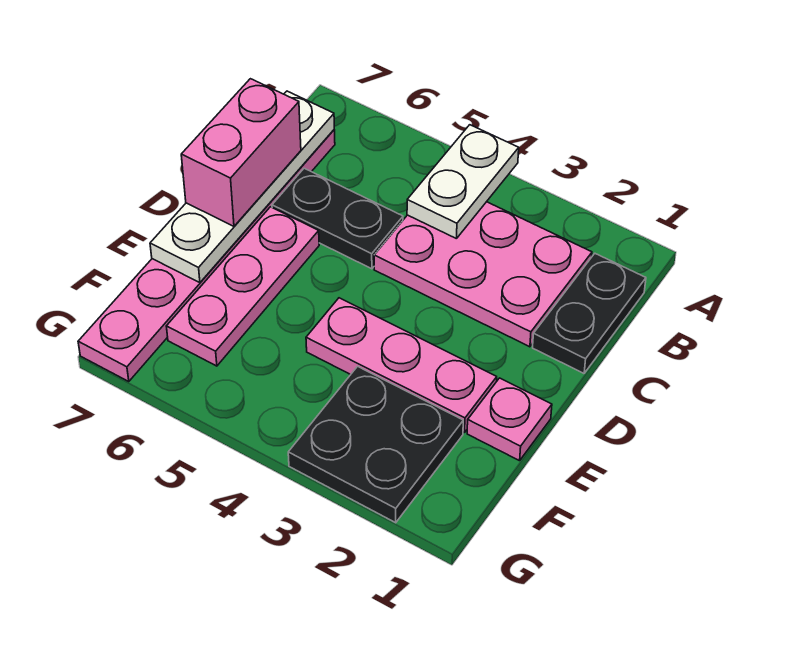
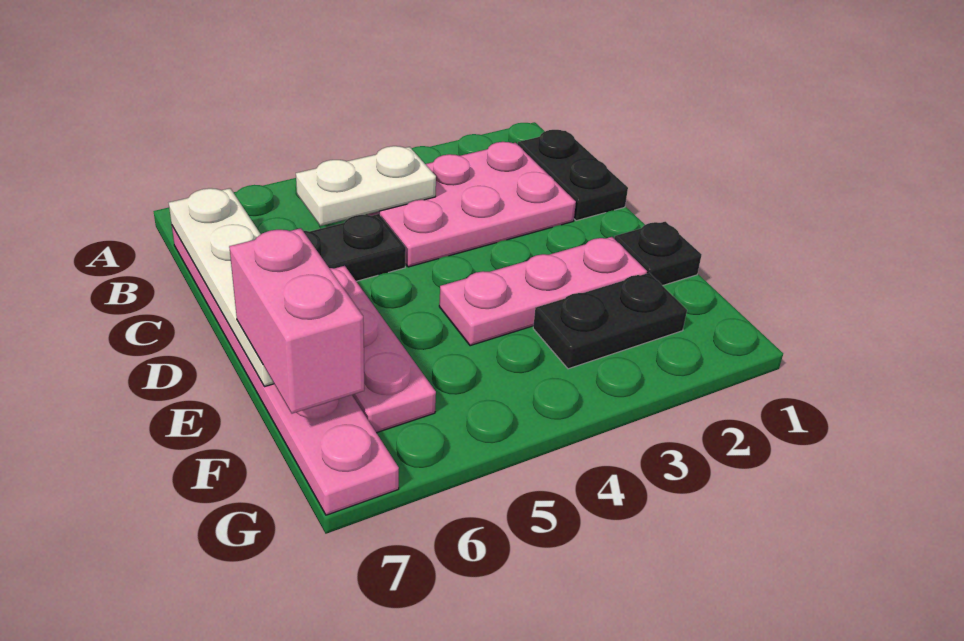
white 1x2 plate [407,125,519,239] -> white 1x2 plate turned to [296,146,436,226]
pink 1x2 brick [181,79,301,226] -> pink 1x2 brick moved to [229,228,364,414]
pink 1x1 plate [467,378,552,461] -> black 1x1 plate [614,222,701,286]
black 2x2 plate [288,366,463,523] -> black 1x2 plate [533,273,687,369]

